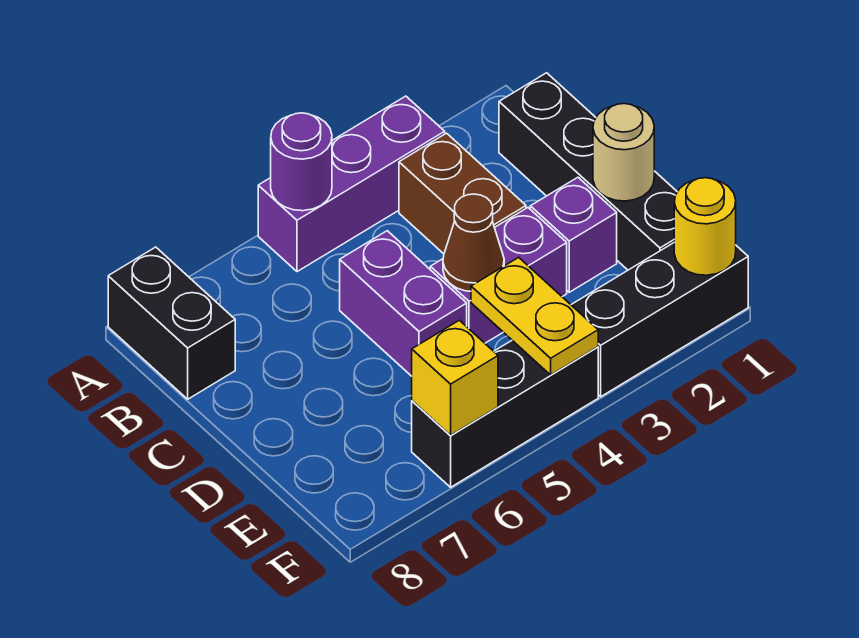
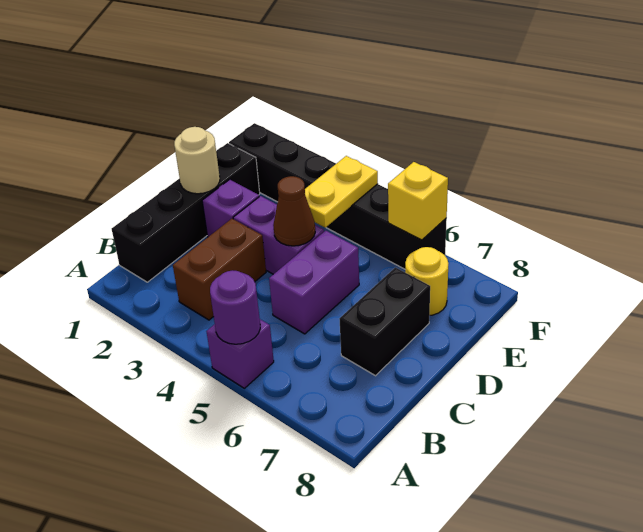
purple 1x3 brick [258,96,445,272] -> purple 1x1 brick [206,319,274,388]
black 1x2 brick [108,247,235,399] -> black 1x2 brick moved to [340,267,430,376]
yellow 1x1 round brick [674,178,736,275] -> yellow 1x1 round brick moved to [405,247,449,315]

